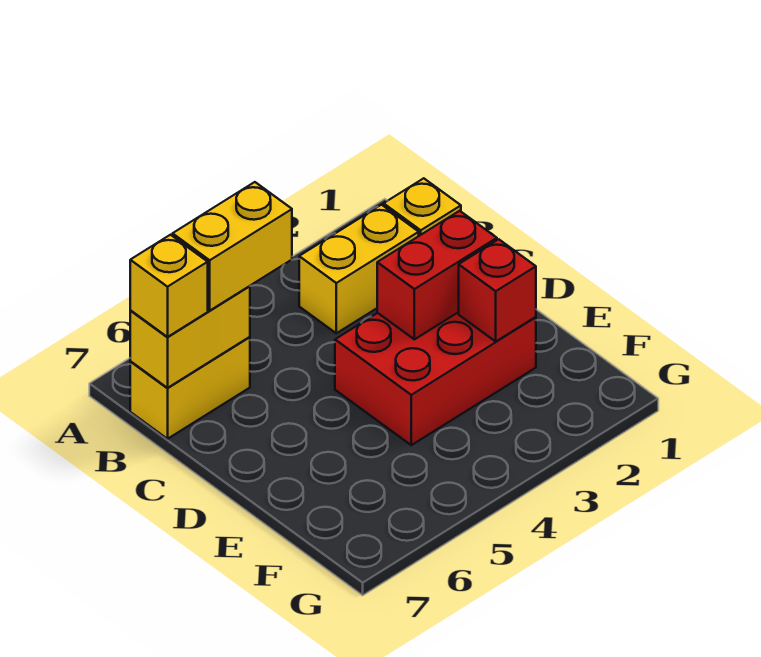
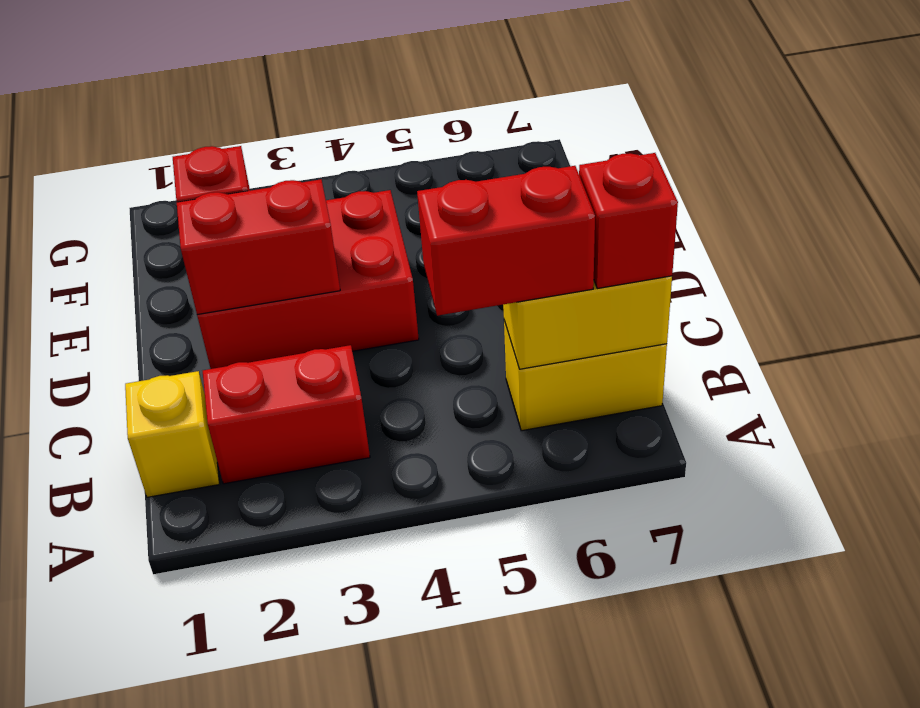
yellow 1x2 brick [299,205,419,333] -> red 1x2 brick [203,345,370,484]
yellow 1x2 brick [173,182,292,310] -> red 1x2 brick [417,166,595,316]
yellow 1x1 brick [130,235,208,337] -> red 1x1 brick [579,153,678,288]

